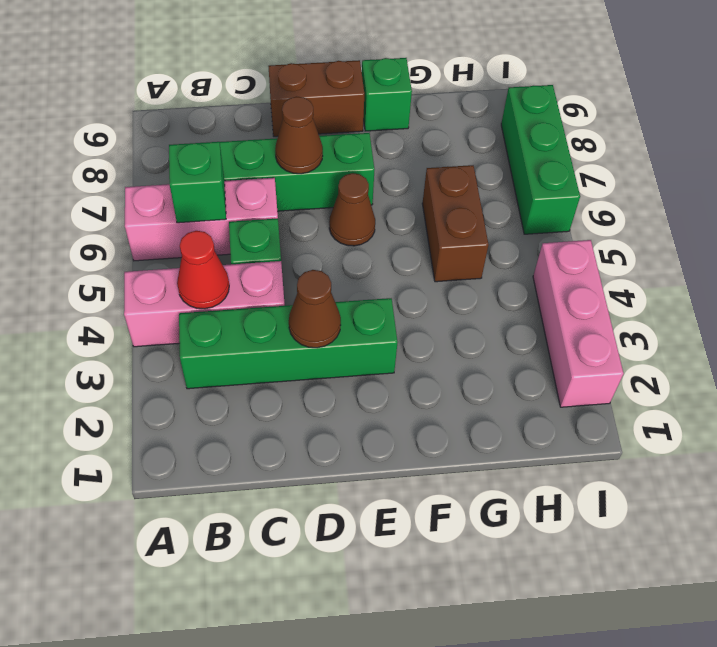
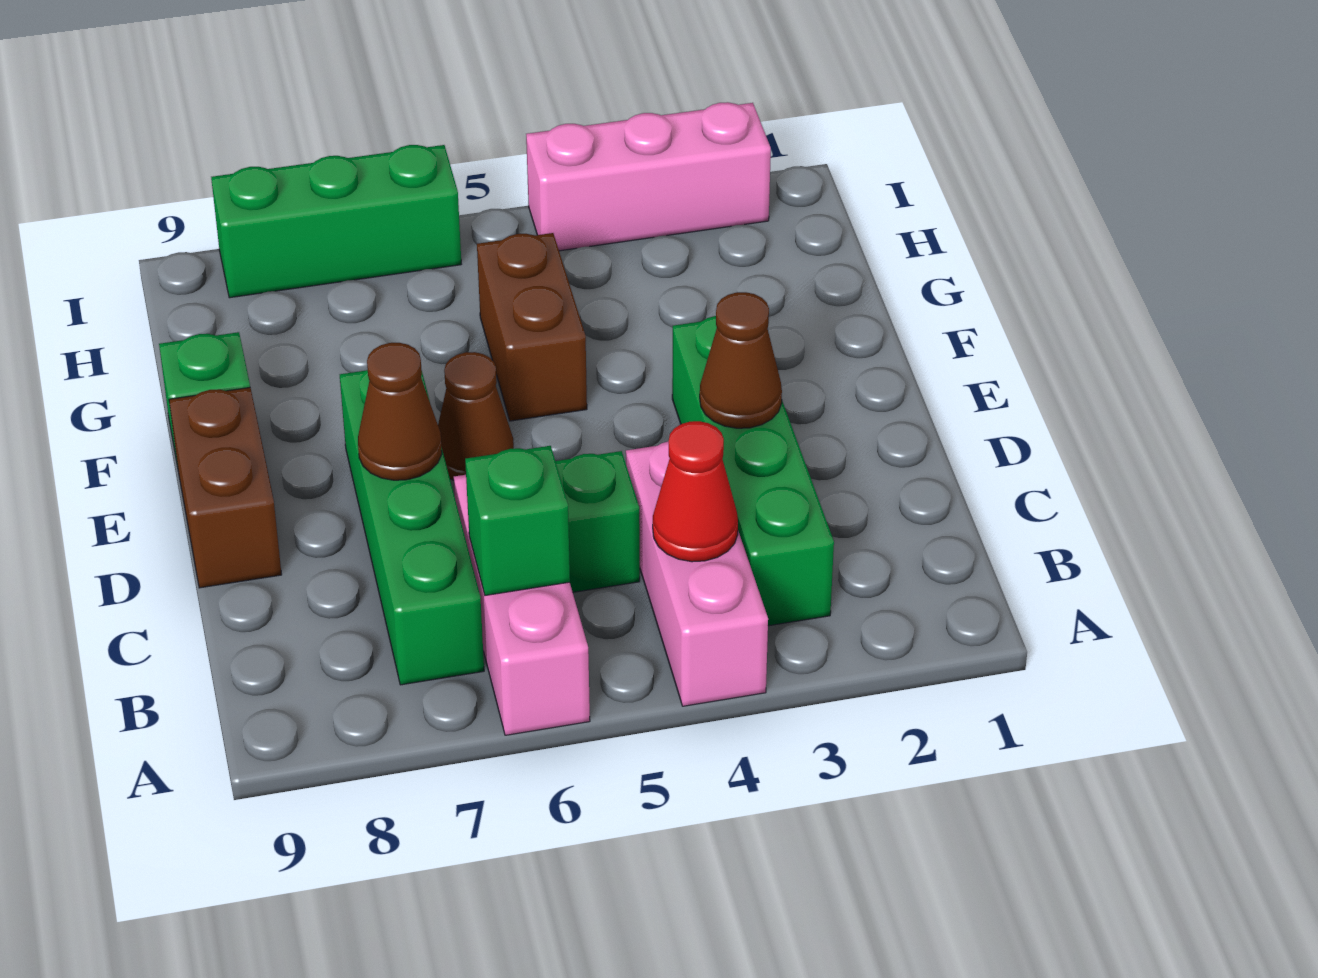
brown 1x2 brick [422,165,489,282] -> brown 1x2 brick turned to [477,233,587,421]

